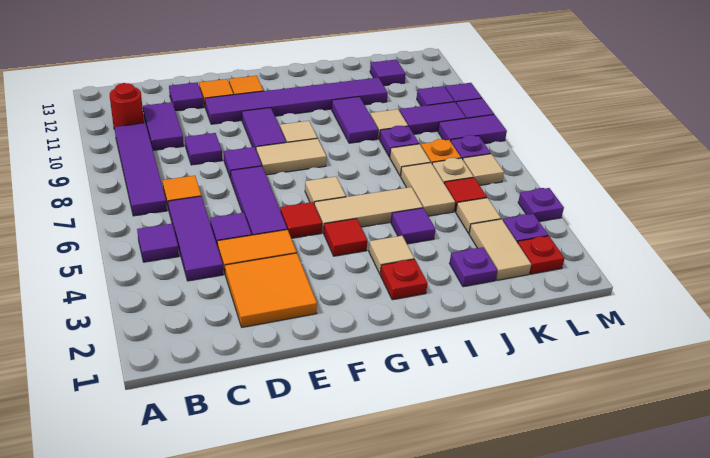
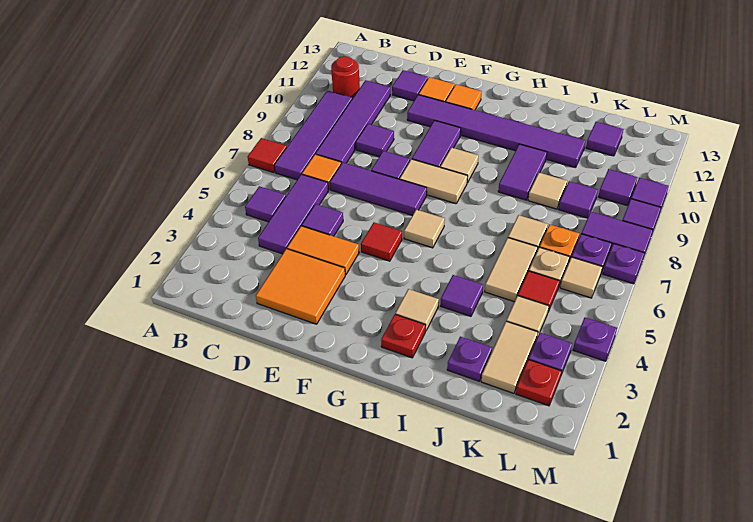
purple 1x2 tile [143,102,184,150] -> purple 1x4 tile [316,80,390,164]
purple 1x3 tile [231,166,287,235] -> purple 1x3 tile turned to [330,163,427,215]
red 1x1 tile [324,219,367,256] -> red 1x1 tile moved to [248,138,287,173]
tan 1x3 tile [314,187,423,233] -> none
purple 1x1 plate [380,126,419,157] -> purple 1x1 plate moved to [603,244,644,284]
purple 1x2 tile [399,102,466,134] -> purple 1x1 tile [559,181,598,218]

